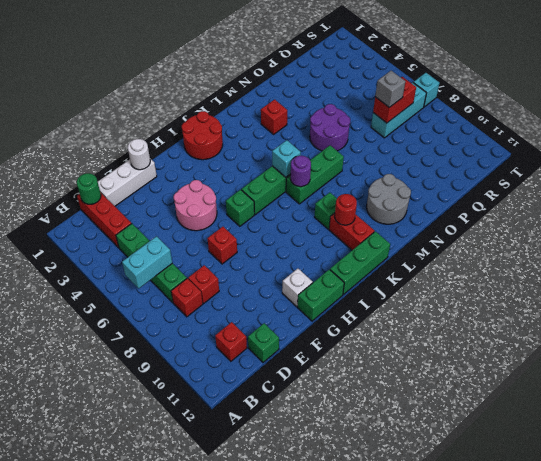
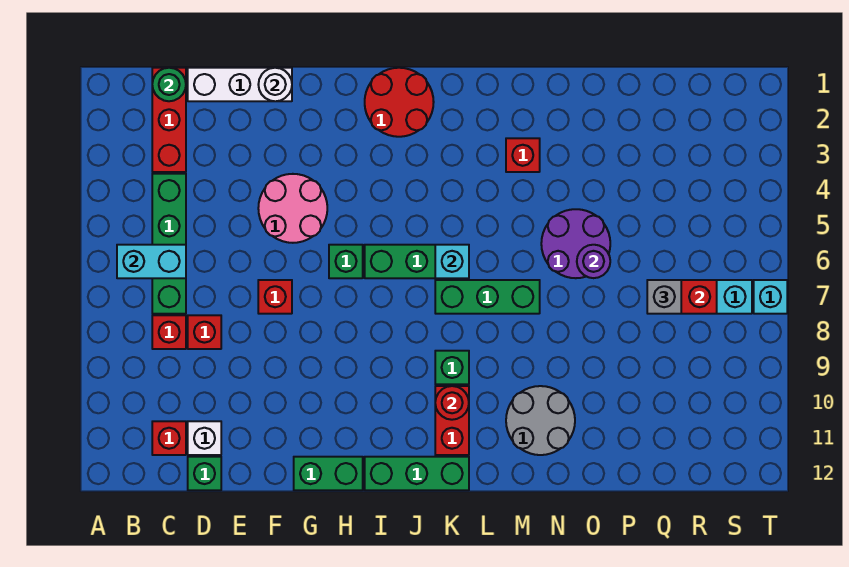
white 1x1 brick [282,269,313,307] -> white 1x1 brick moved to [188,421,221,455]
purple 1x1 round brick [291,156,311,187] -> purple 1x1 round brick moved to [577,245,610,278]

